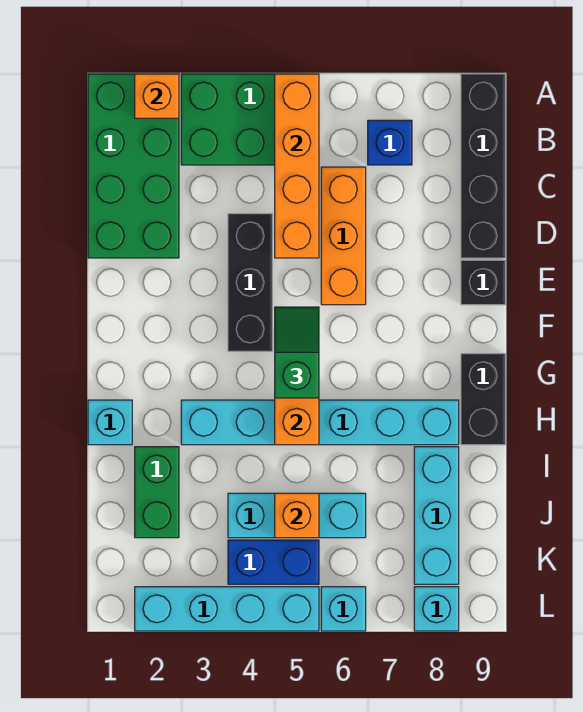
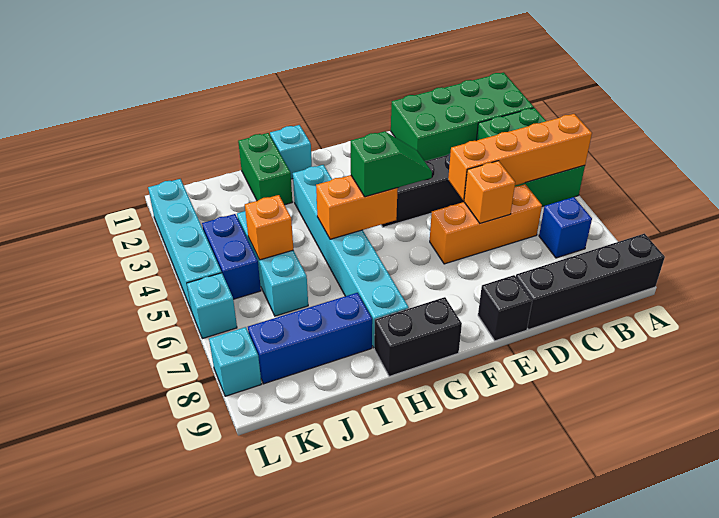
orange 1x1 brick [135,74,179,118] -> orange 1x1 brick moved to [464,161,515,223]
green 1x2 brick [135,447,179,538] -> green 1x2 brick turned to [238,133,292,205]
cyan 1x3 brick [414,447,459,584] -> blue 1x3 brick [248,293,372,384]

